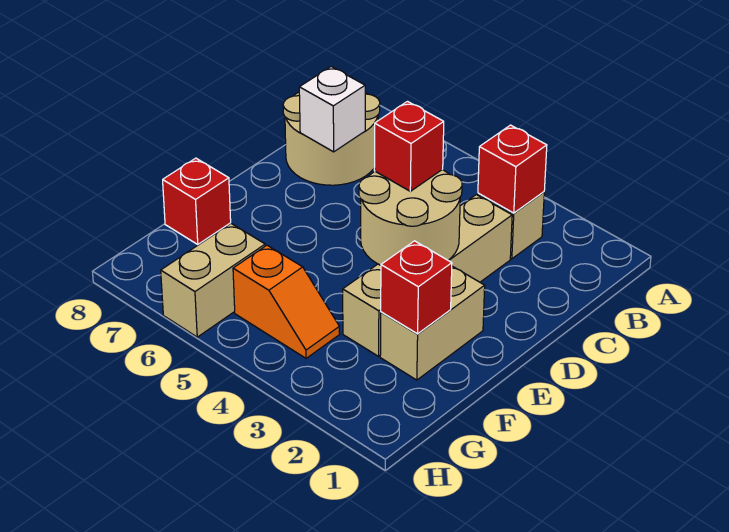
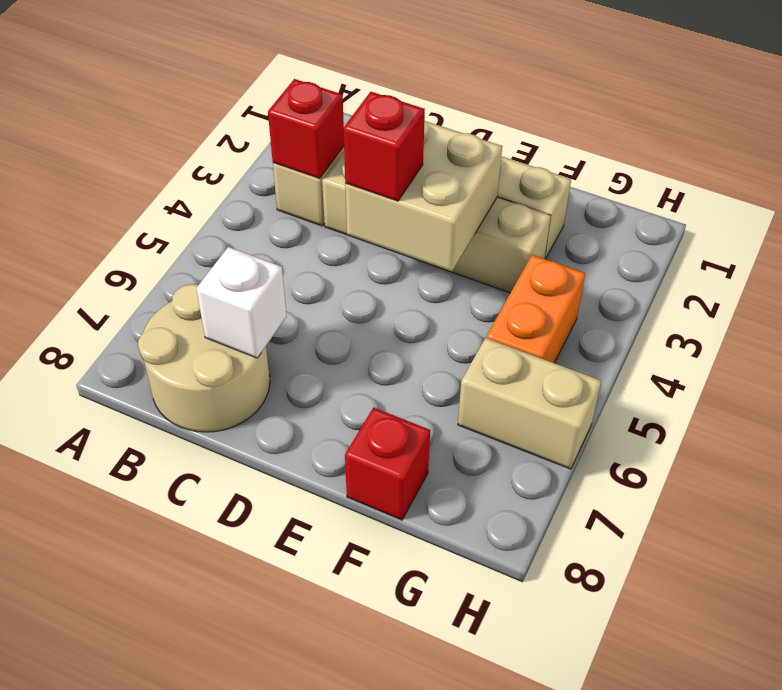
tan 2x2 round brick [359,170,462,265] -> tan 2x2 brick [345,120,502,272]
red 1x1 brick [381,241,452,334] -> none
orange 1x2 slope [233,245,340,358] -> orange 1x2 brick [486,255,585,363]

